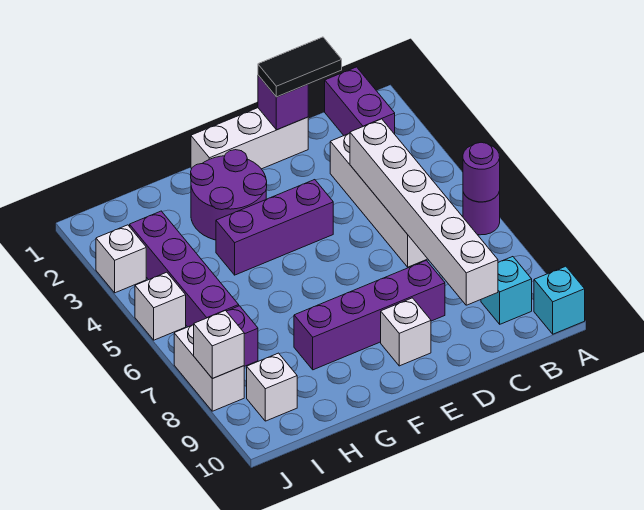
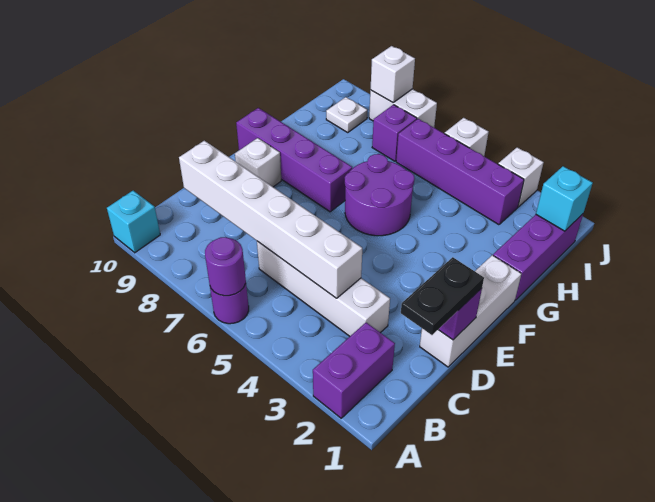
purple 1x2 brick [325,67,395,135] -> purple 1x2 brick turned to [313,323,395,418]
cyan 1x1 brick [481,257,532,324] -> cyan 1x1 brick moved to [536,166,593,231]
black 1x2 tile [258,37,342,97] -> black 1x2 plate [401,257,484,335]
purple 1x4 brick [294,260,445,370] -> purple 1x4 brick turned to [236,108,352,212]
purple 1x3 brick [216,180,333,275] -> purple 1x3 brick moved to [493,214,583,300]
purple 2x2 round brick [191,150,267,240] -> purple 2x2 round brick moved to [345,154,414,236]
white 1x1 brick [247,353,297,421] -> white 1x1 plate [326,97,367,132]

